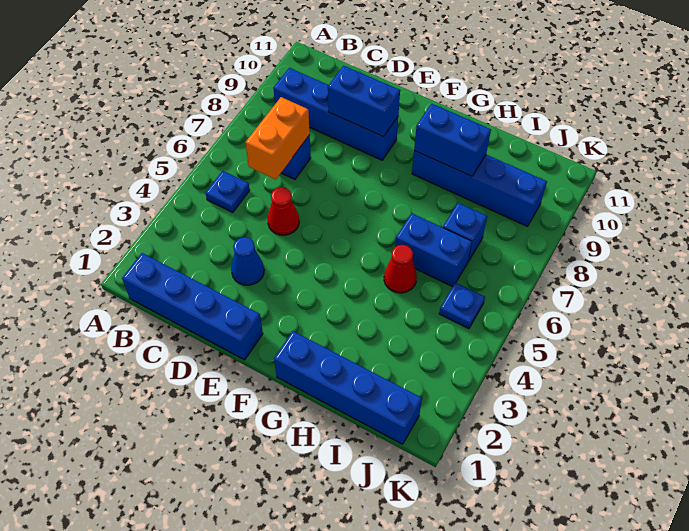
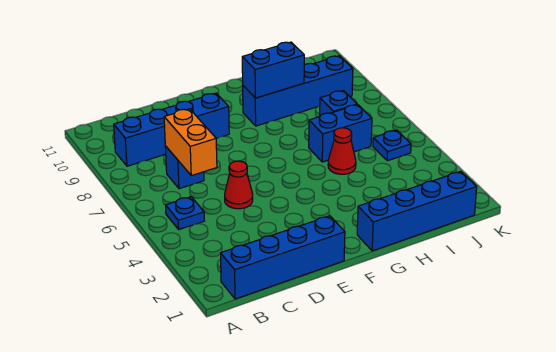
blue 1x1 cone [231,237,264,285] -> none
blue 1x2 brick [328,66,400,137] -> none

